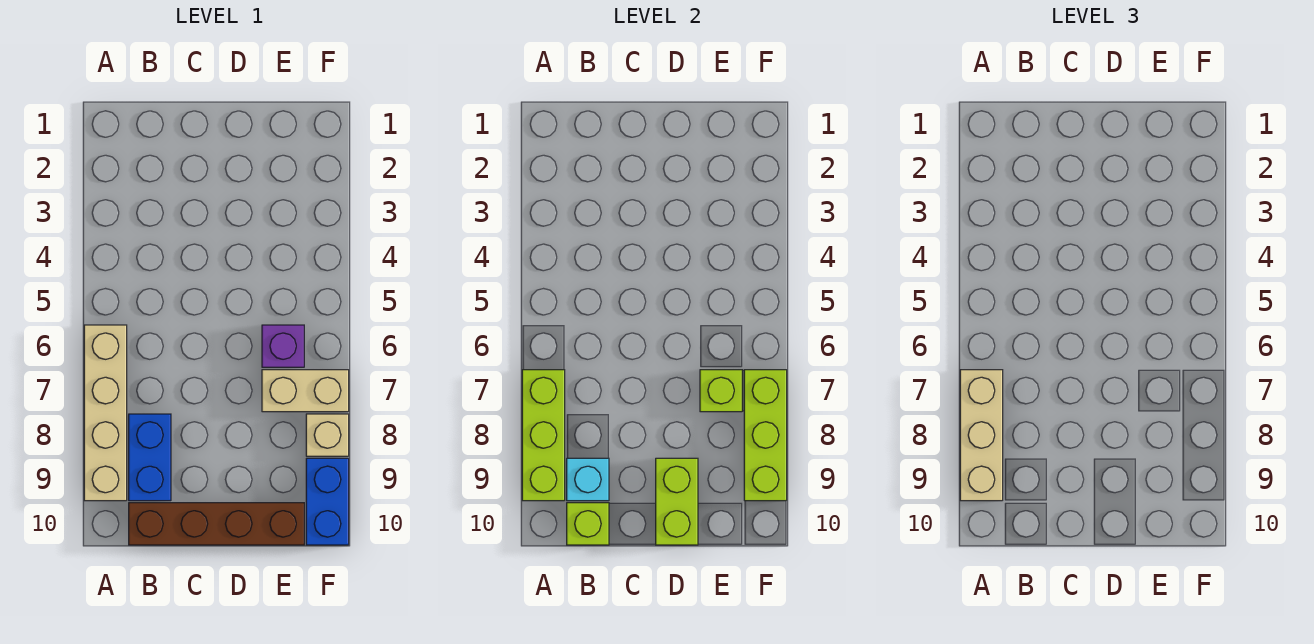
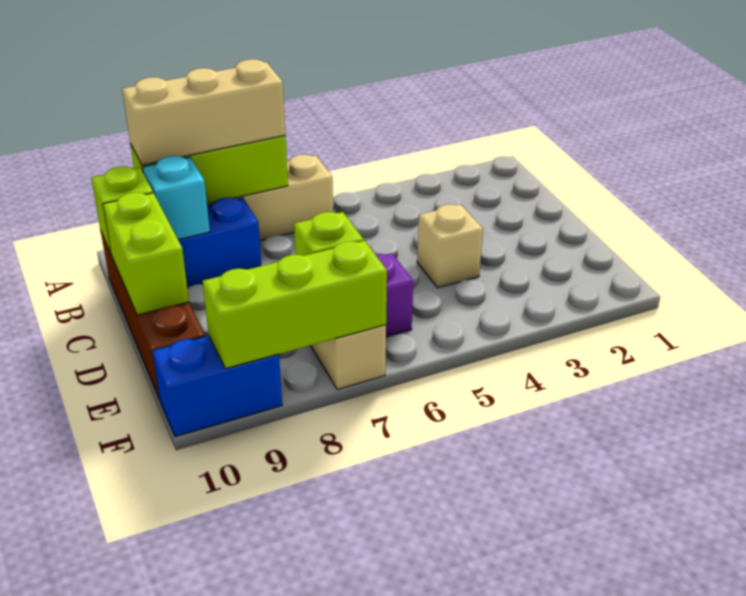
lime 1x2 brick [656,458,698,545] -> lime 1x2 brick turned to [103,193,189,315]
tan 1x1 brick [306,414,349,456] -> tan 1x1 brick moved to [417,204,483,288]

